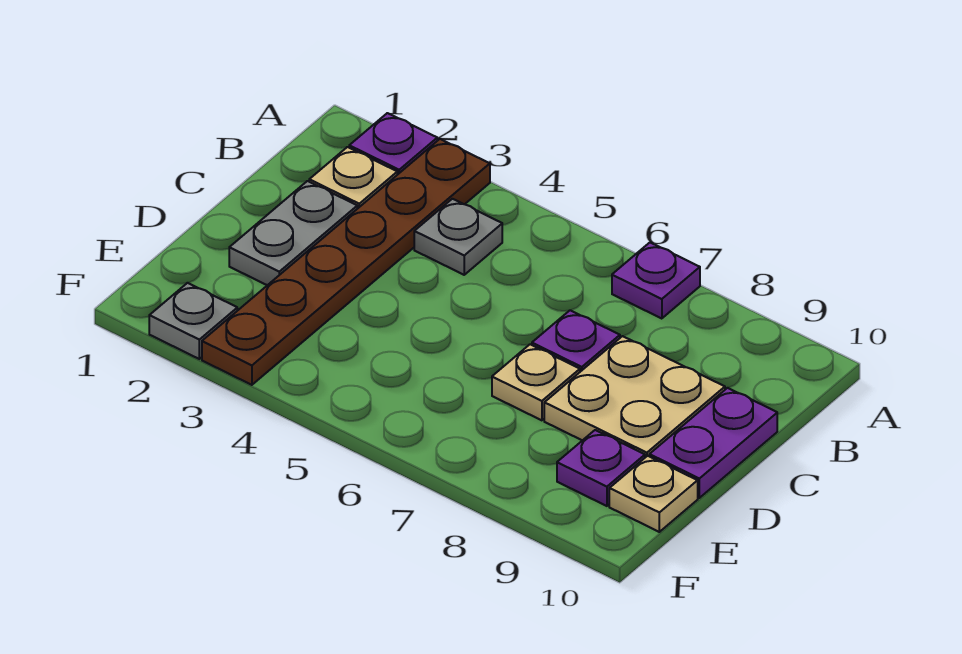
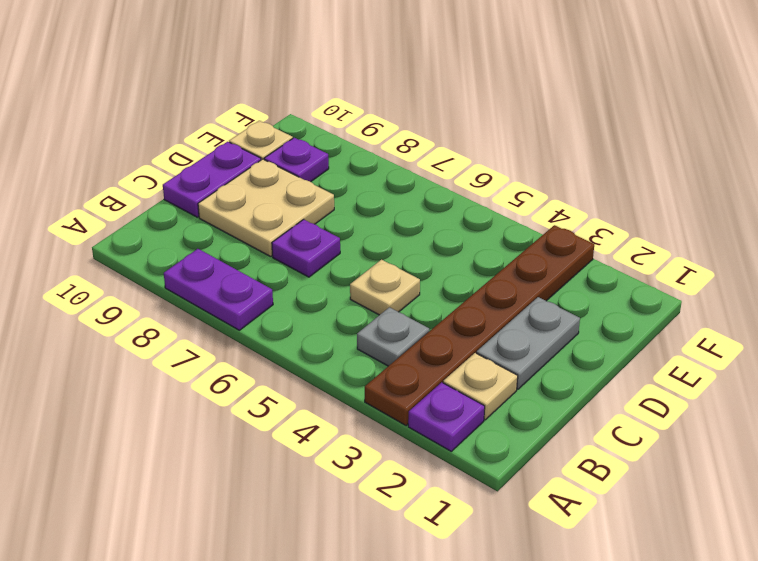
purple 1x1 plate [612,243,700,319] -> purple 1x2 plate [164,249,273,330]
tan 1x1 plate [492,344,580,420] -> tan 1x1 plate moved to [350,260,420,315]
grey 1x1 plate [149,283,237,359] -> none

